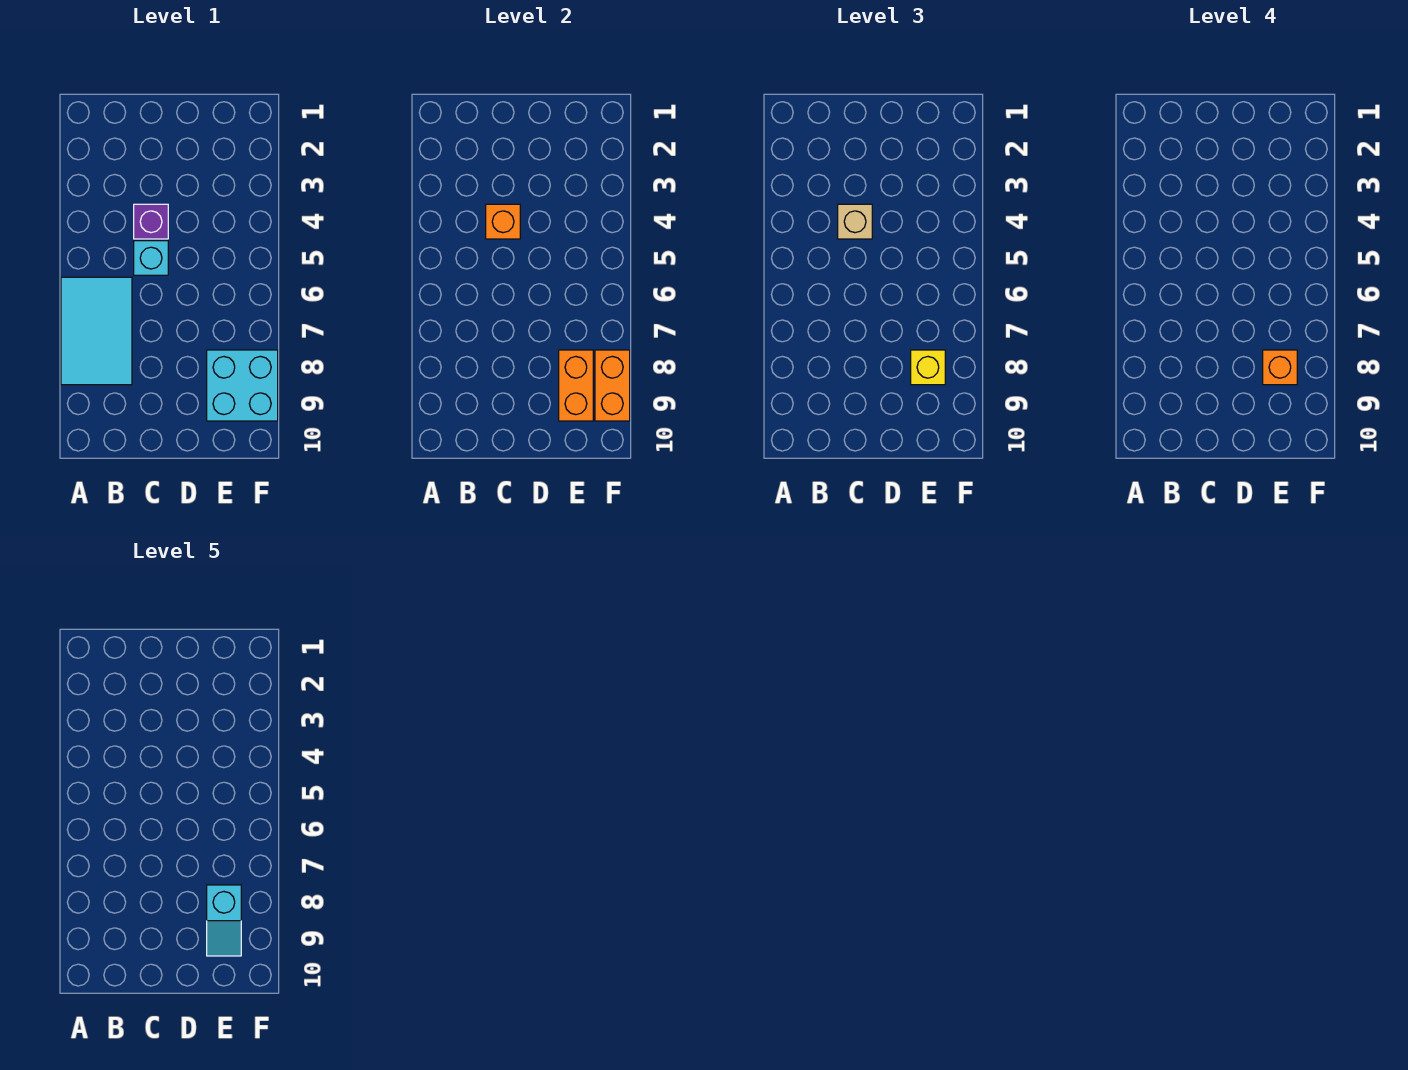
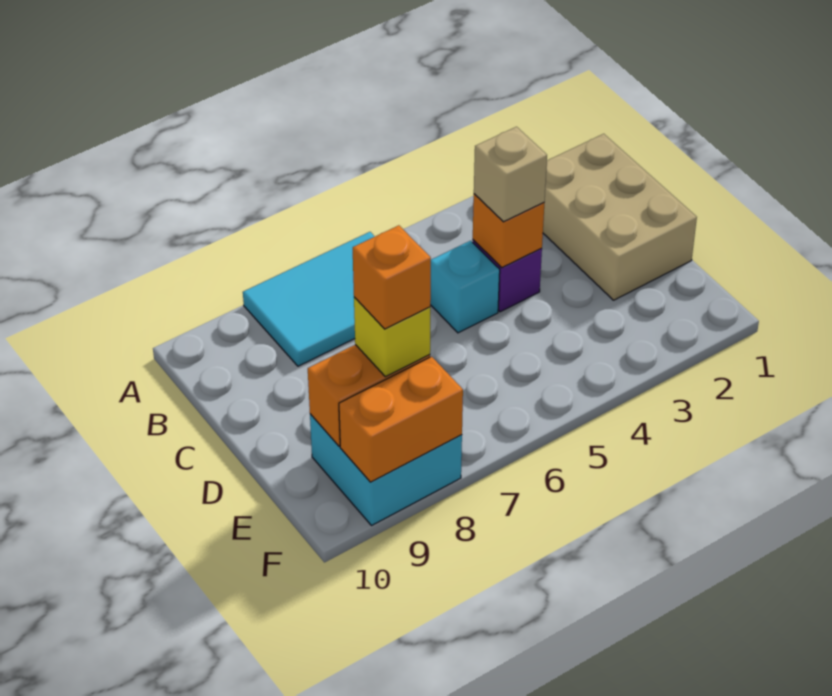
none -> tan 2x3 brick [543,134,697,300]
cyan 1x2 slope [207,885,241,956] -> none

